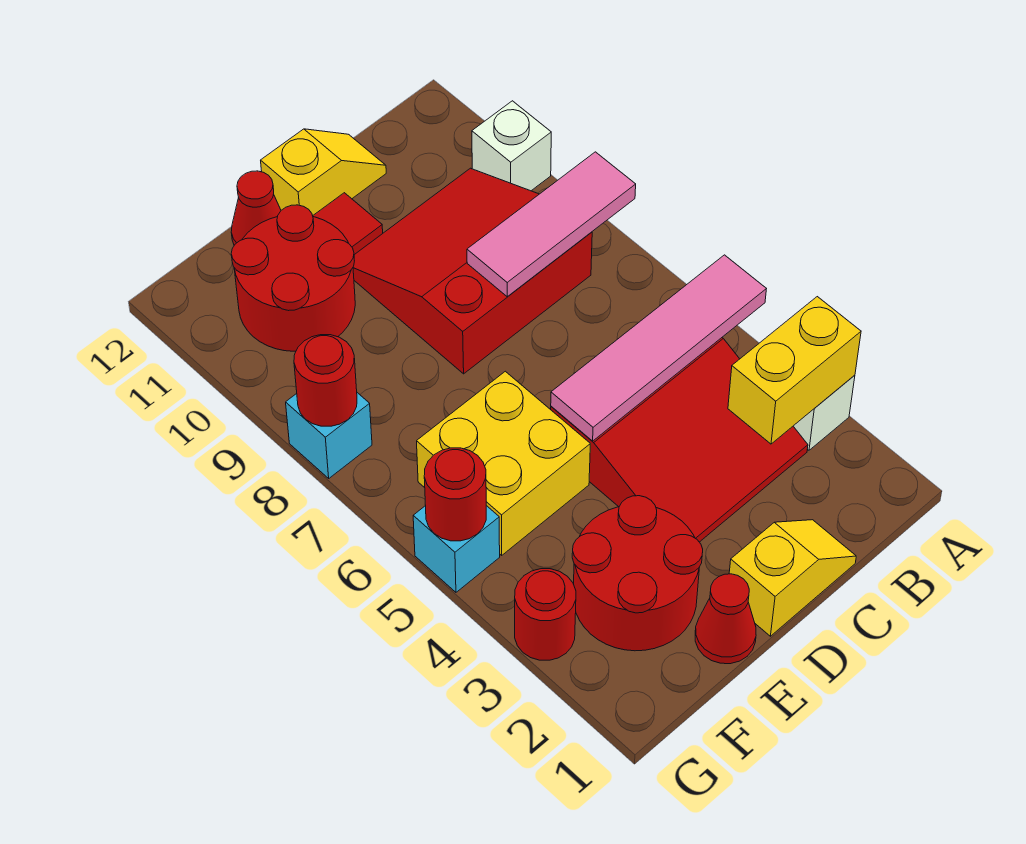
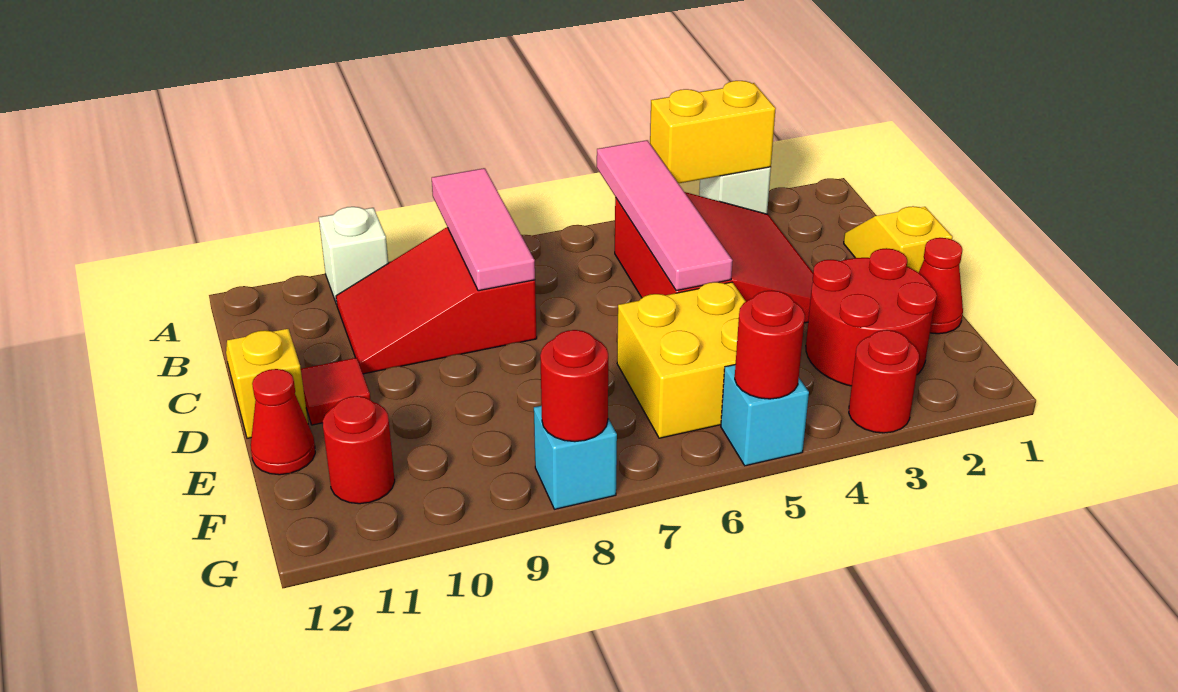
yellow 1x2 brick [728,297,861,444] -> yellow 1x2 brick turned to [650,81,776,183]
red 3x3 slope [353,168,592,374] -> red 2x3 slope [336,227,537,374]
red 2x2 round brick [231,205,355,351] -> red 1x1 round brick [323,396,395,504]

